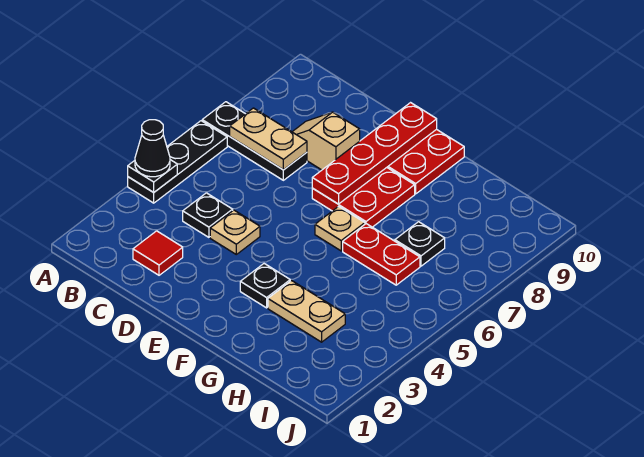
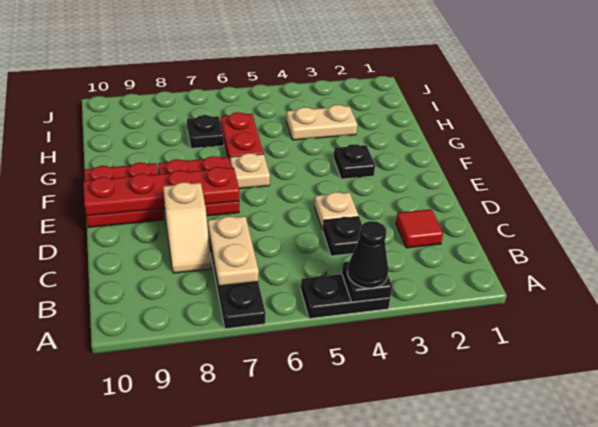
black 1x3 plate [128,121,227,203] -> black 1x2 plate [301,274,390,319]
tan 1x2 plate [268,281,345,342] -> tan 1x2 plate turned to [286,105,357,140]

